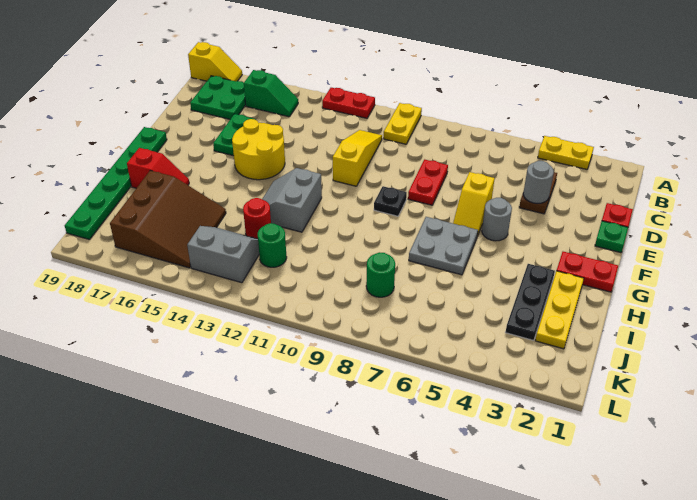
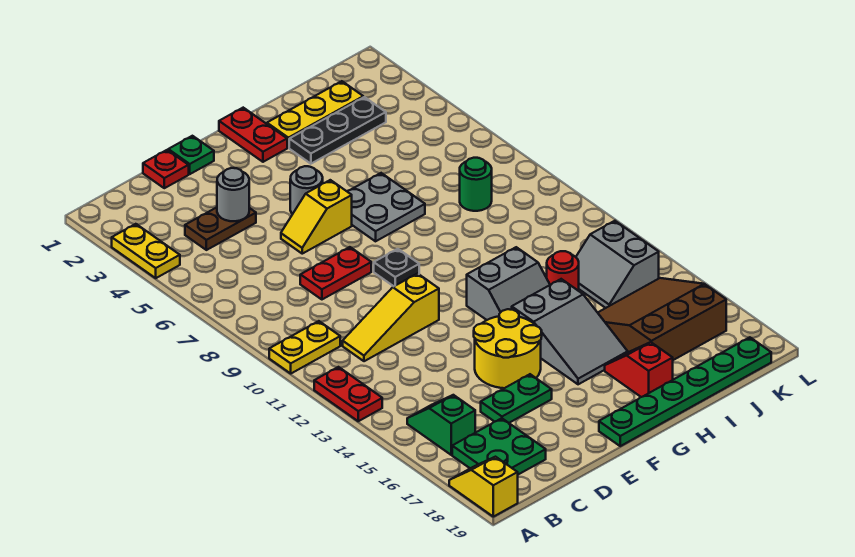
yellow 1x2 slope [453,172,495,236] -> yellow 1x2 slope turned to [281,180,352,254]
none -> grey 2x3 slope [512,279,628,384]
green 1x1 round brick [258,223,287,267] -> none

